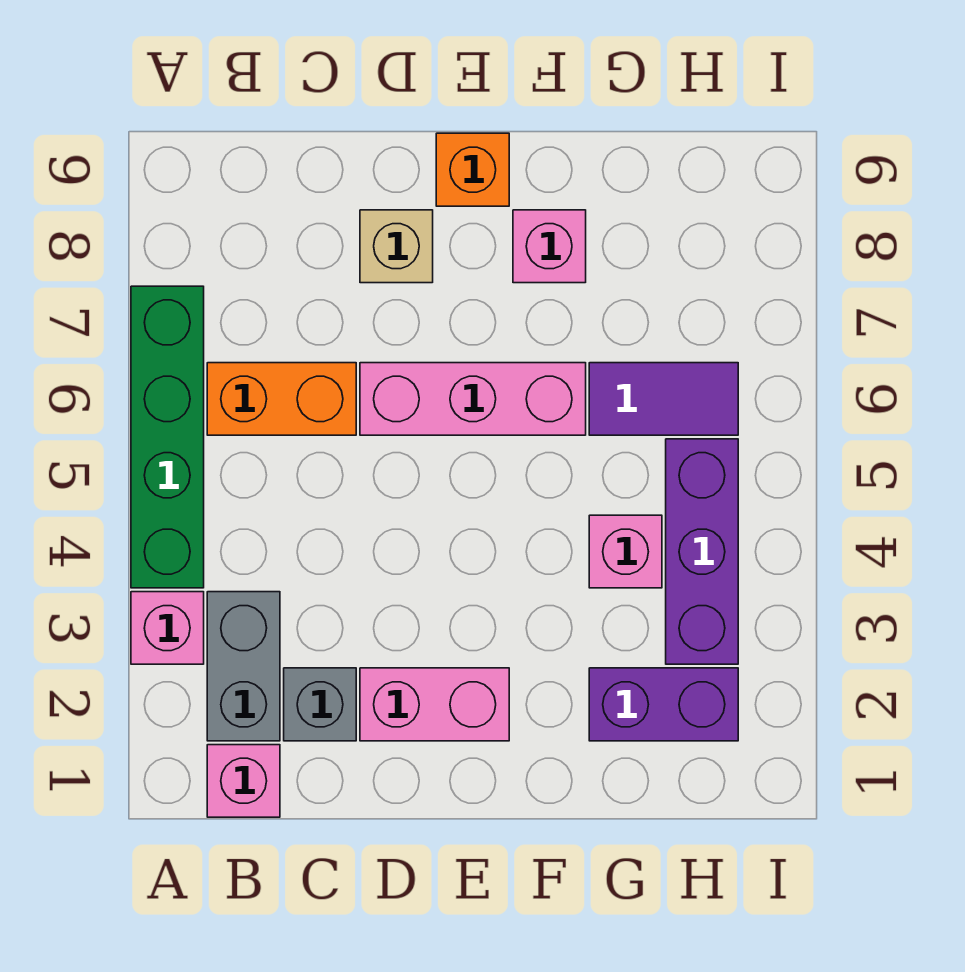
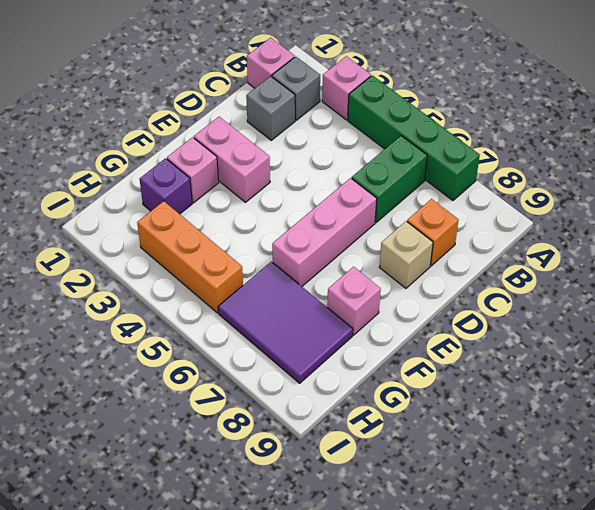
grey 1x2 brick [207,592,280,741] -> grey 1x1 brick [272,57,320,120]
orange 1x2 brick [207,363,356,435] -> green 1x2 brick [352,136,427,222]
pink 1x2 brick [360,668,509,741] -> pink 1x2 brick turned to [194,117,270,202]
orange 1x1 brick [436,133,509,206] -> orange 1x1 brick moved to [407,199,459,266]
purple 1x2 brick [589,668,738,741] -> purple 1x1 brick [140,158,192,214]
pink 1x1 brick [589,515,662,588] -> pink 1x1 brick moved to [167,137,219,203]
purple 1x2 tile [589,363,738,435] -> purple 2x3 tile [218,262,353,383]
purple 1x3 brick [666,439,738,664] -> orange 1x3 brick [137,201,243,313]

